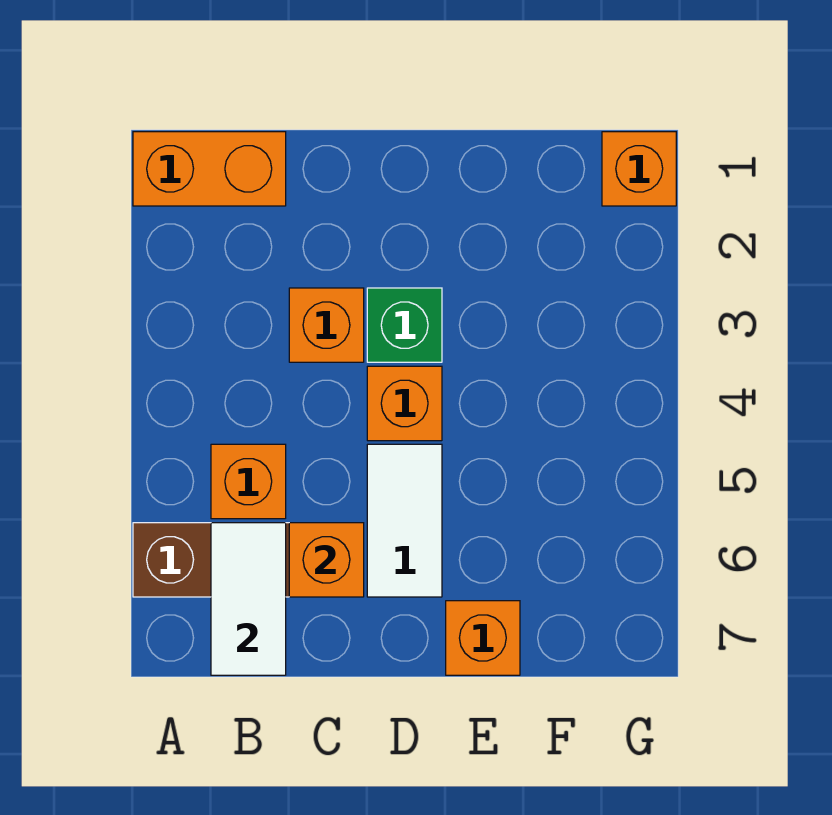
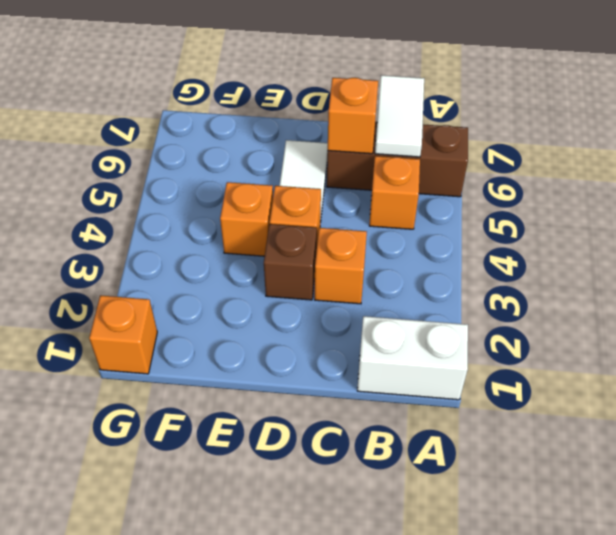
orange 1x2 brick [133,132,286,206] -> white 1x2 brick [357,316,468,400]
green 1x1 brick [367,288,442,362] -> brown 1x1 brick [264,224,317,300]
orange 1x1 brick [446,601,520,675] -> orange 1x1 brick moved to [220,182,273,256]

